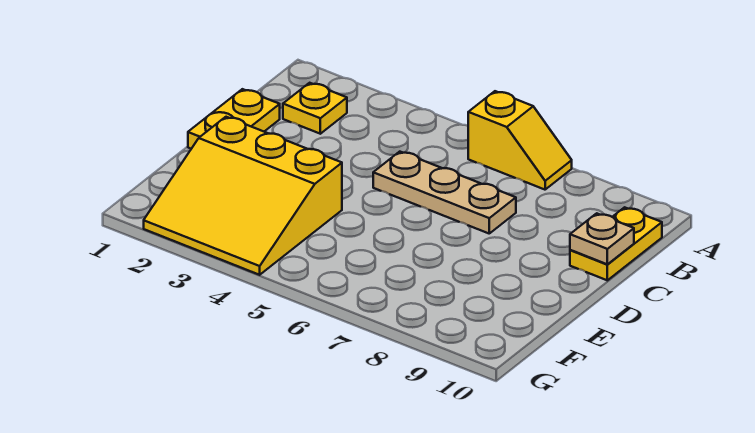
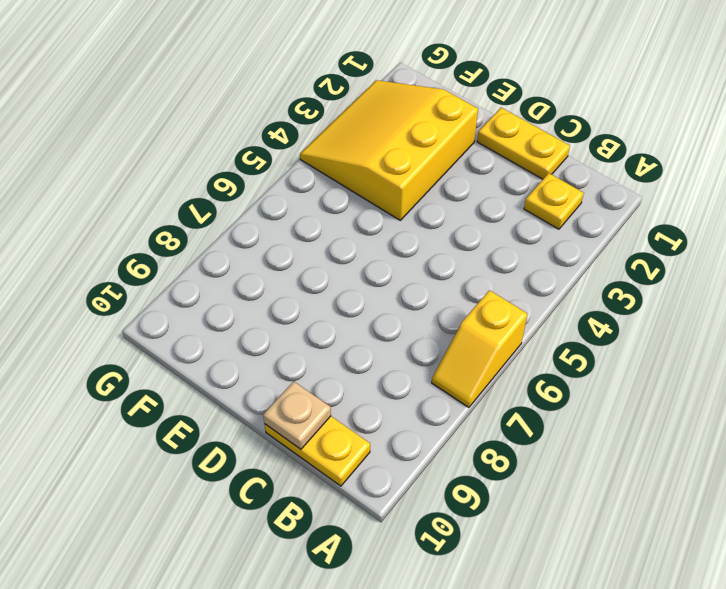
tan 1x3 plate [373,152,516,233] -> none

